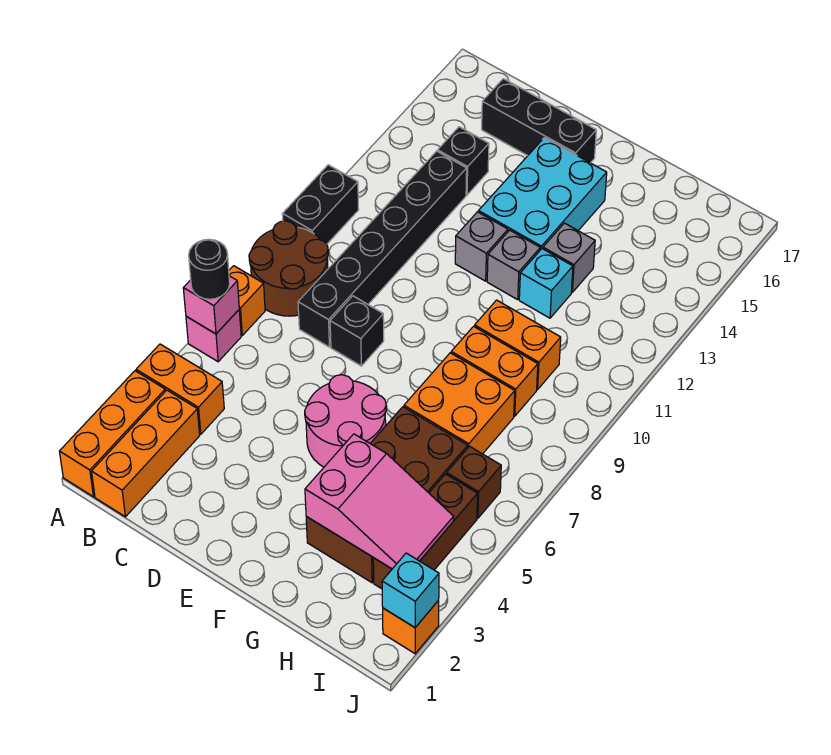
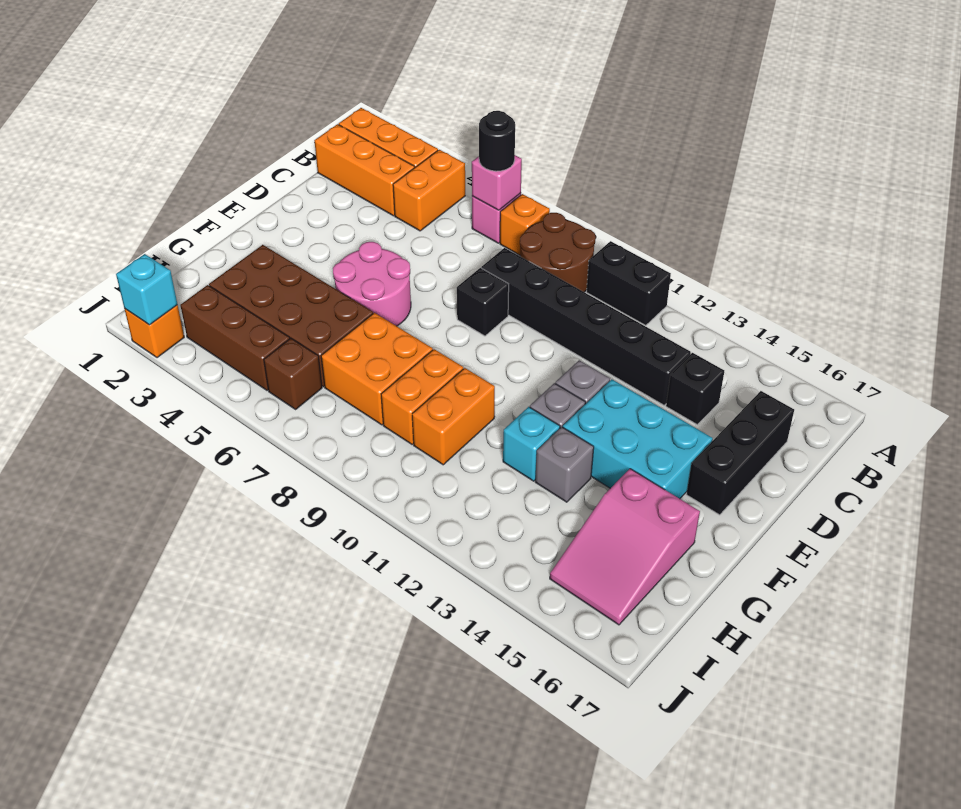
pink 2x3 slope [305,434,454,569] -> pink 2x3 slope moved to [550,469,700,625]

